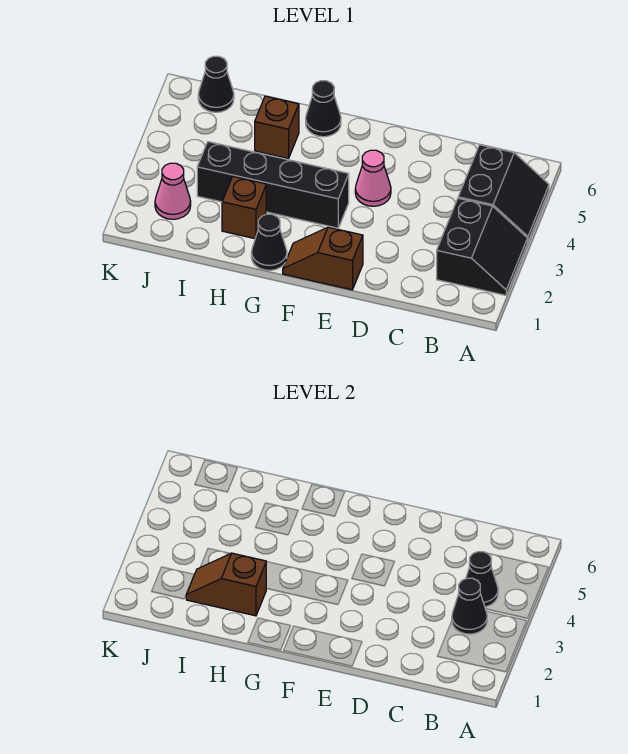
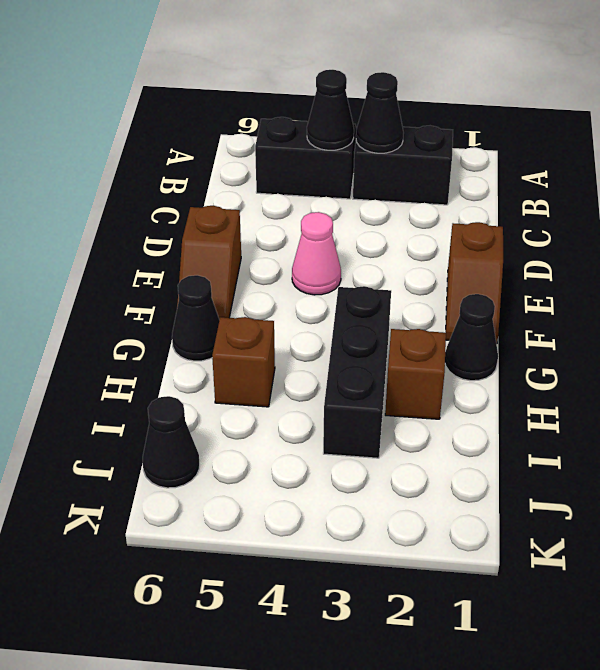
black 1x4 brick [197,142,349,228] -> black 1x3 brick [323,286,391,458]
brown 1x2 slope [186,553,267,616] -> brown 1x2 slope moved to [177,206,241,320]
pink 1x1 cone [155,163,191,219] -> none

